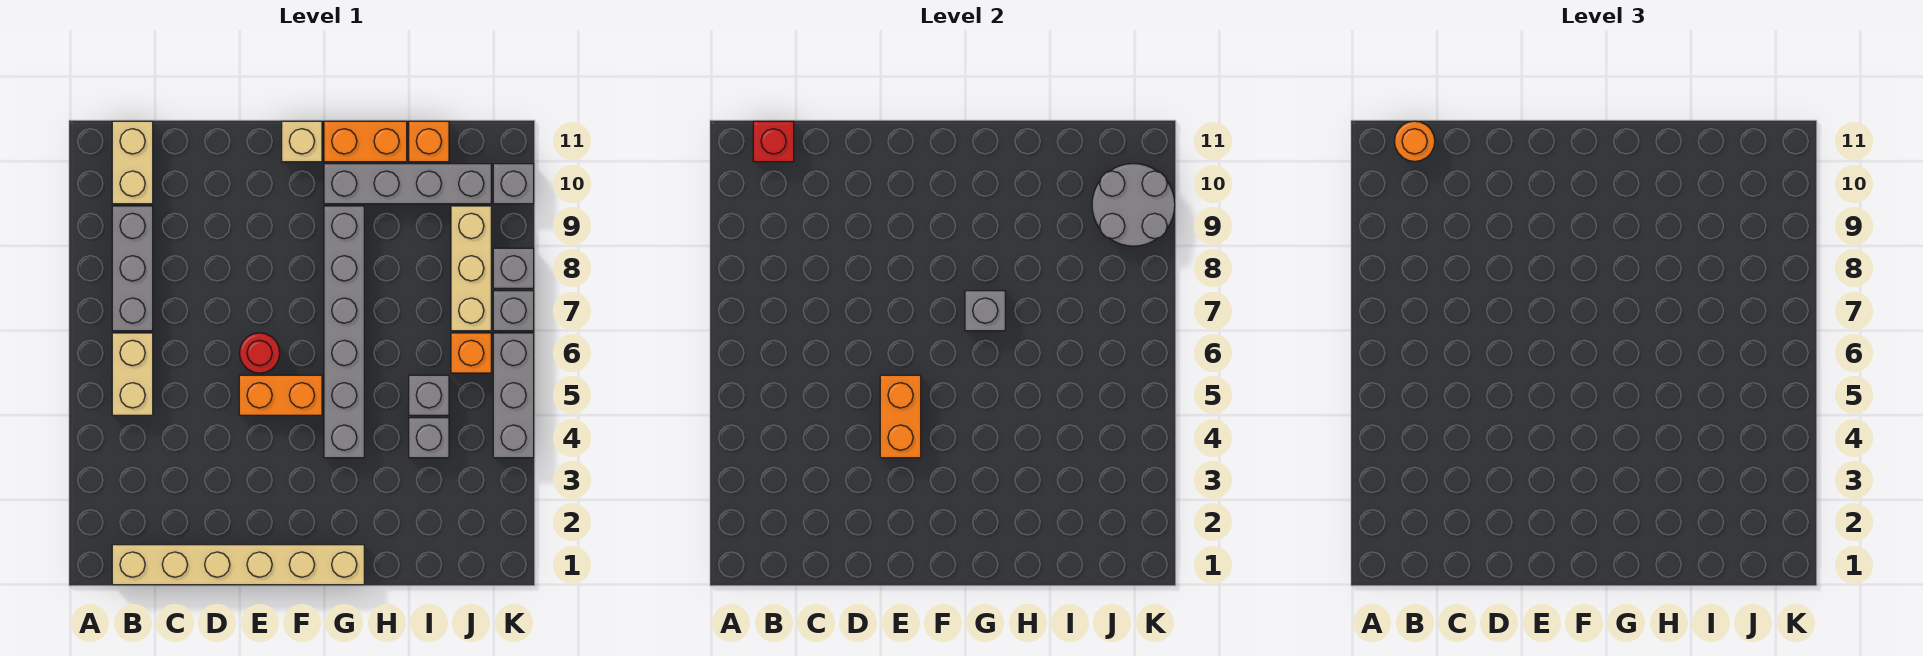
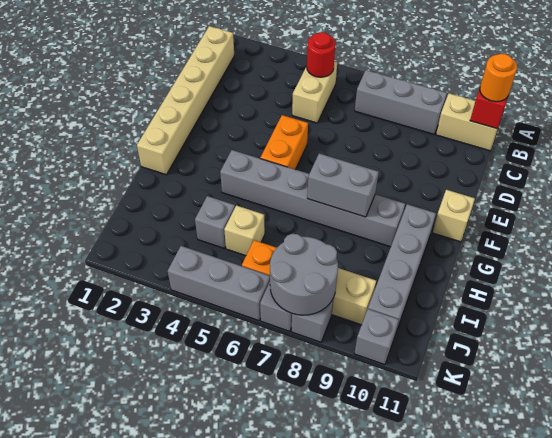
tan 1x2 brick [112,333,153,415] -> tan 1x2 brick turned to [292,61,337,123]
orange 1x2 brick [880,375,921,458] -> none
red 1x1 round brick [240,333,280,373] -> red 1x1 round brick moved to [307,32,336,77]
grey 1x1 brick [965,291,1005,331] -> grey 1x2 brick [307,154,379,217]
orange 1x2 brick [324,121,407,162] -> none
grey 1x1 brick [409,375,449,415] -> tan 1x1 brick [224,205,265,256]
orange 1x1 brick [409,121,449,162] -> none
grey 2x2 round brick [1092,164,1175,246] -> grey 2x2 round brick moved to [270,234,338,315]

